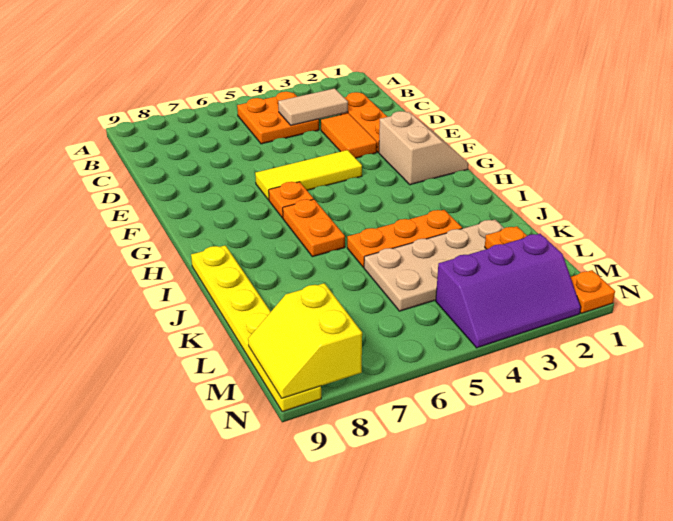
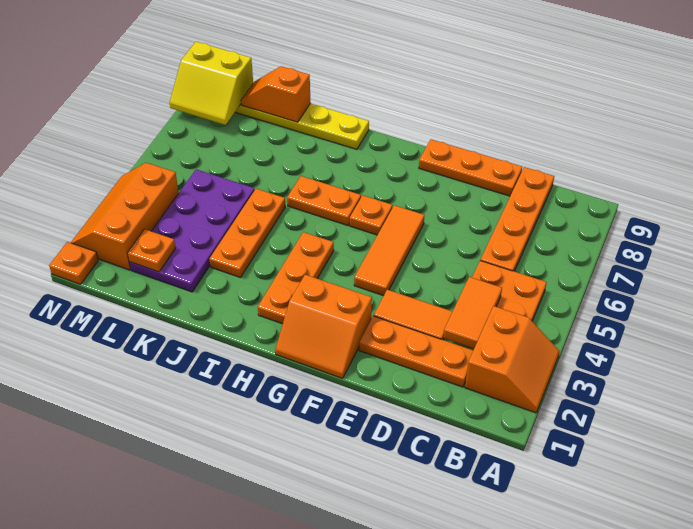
none -> orange 2x2 slope [465,306,560,413]
tan 1x2 tile [278,88,348,125] -> orange 1x2 tile [443,277,502,349]
none -> orange 1x4 plate [480,167,554,271]
none -> orange 1x3 plate [419,139,522,196]
tan 2x2 slope [379,111,468,185] -> orange 2x2 slope [275,275,372,378]
yellow 1x3 tile [255,150,362,200] -> orange 1x3 tile [354,205,424,296]
none -> orange 1x3 plate [258,232,334,324]
tan 2x4 plate [364,220,504,311] -> purple 2x4 plate [130,169,255,292]
none -> orange 1x2 slope [241,66,311,122]
purple 2x3 slope [436,234,581,348] -> orange 2x3 slope [71,163,179,270]
yellow 2x2 slope [248,283,362,398] -> yellow 2x2 slope turned to [170,42,253,125]

